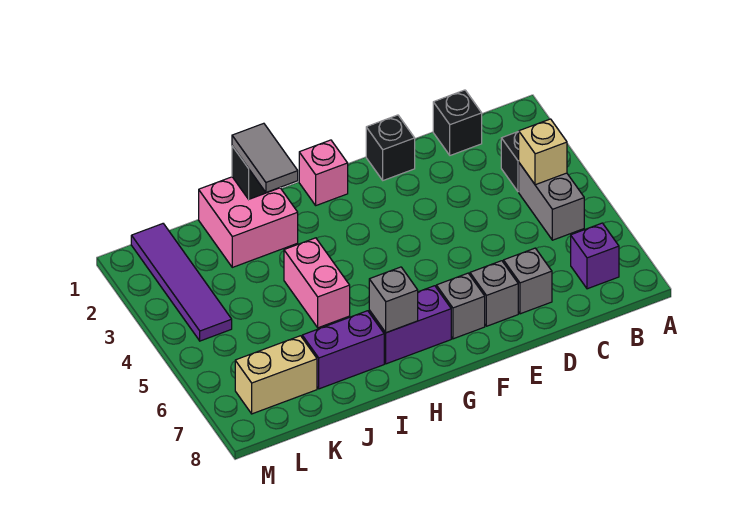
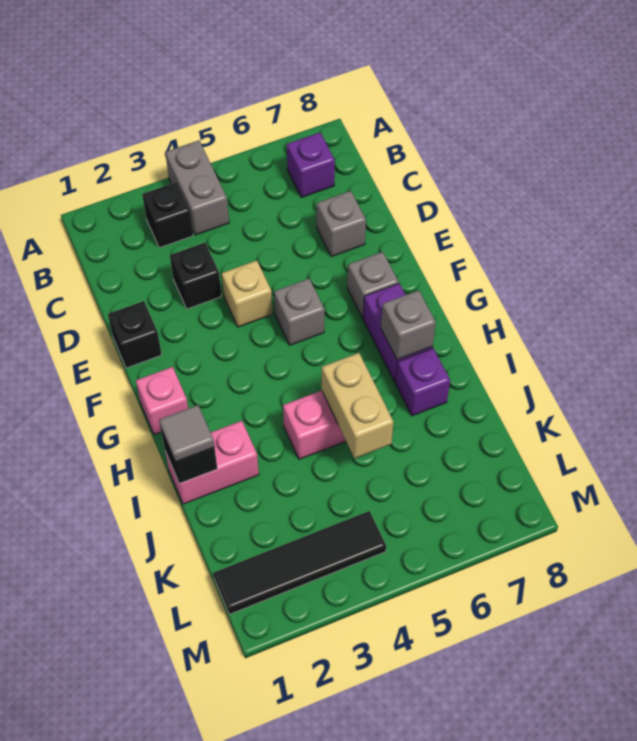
grey 1x2 brick [519,163,584,240] -> grey 1x2 brick turned to [165,141,229,235]
tan 1x1 brick [519,119,567,185] -> tan 1x1 brick moved to [222,260,273,327]
black 1x1 brick [433,90,482,155] -> black 1x1 brick moved to [170,243,221,309]
grey 1x1 brick [470,261,518,326] -> grey 1x1 brick moved to [274,278,325,345]
pink 2x2 brick [199,177,298,267] -> pink 1x2 brick [165,421,259,504]
grey 1x2 tile [232,123,298,192] -> grey 1x1 tile [159,405,214,462]
purple 1x2 brick [302,311,384,389] -> purple 1x1 brick [396,348,450,416]
tan 1x2 brick [235,336,317,414] -> tan 1x2 brick moved to [322,353,393,458]
purple 1x4 tile [131,224,232,341] -> black 1x4 tile [213,511,386,614]

